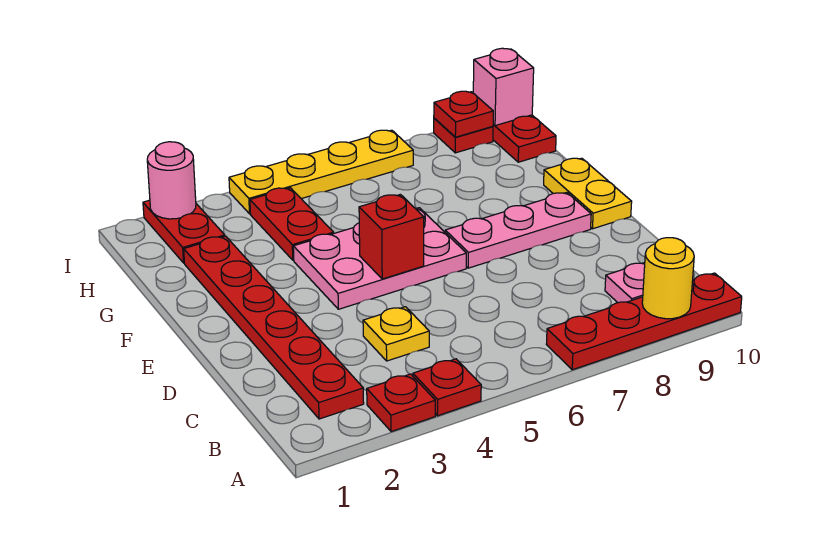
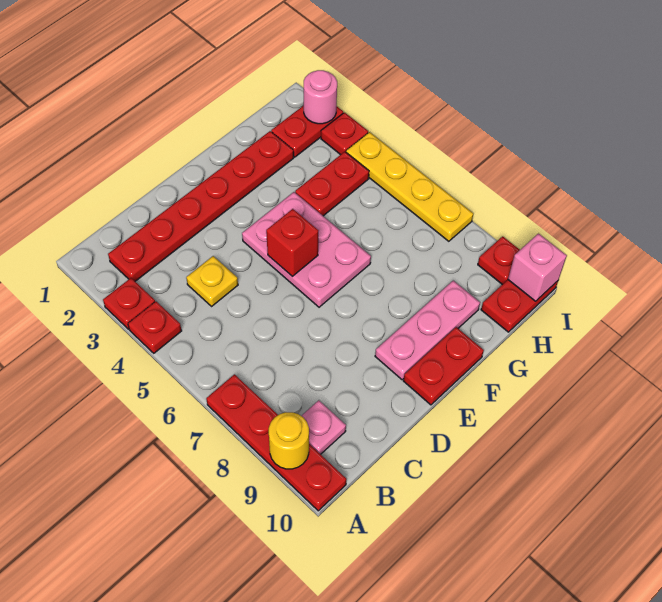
pink 1x3 plate [445,193,591,268] -> pink 1x3 plate turned to [375,281,480,380]
yellow 1x2 plate [544,158,632,229] -> red 1x2 plate [403,327,484,405]
red 1x1 plate [434,91,493,137] -> red 1x1 plate moved to [321,113,368,155]

